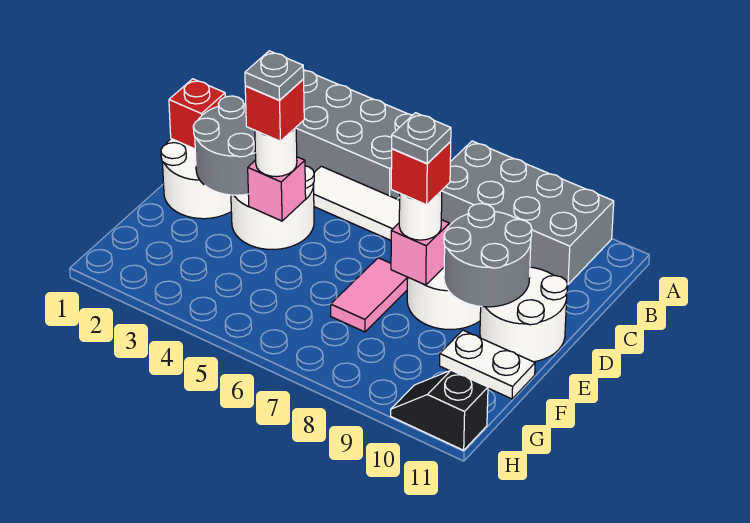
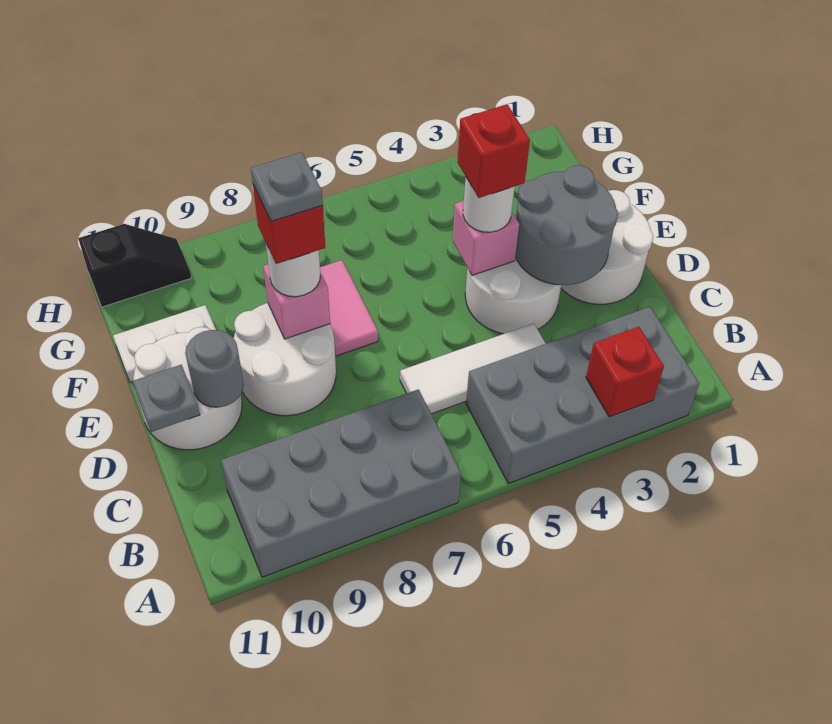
red 1x1 brick [169,79,225,149] -> red 1x1 brick moved to [586,327,664,417]
grey 2x2 round brick [444,204,532,307] -> grey 1x1 round brick [185,330,244,407]
grey 1x1 plate [245,51,304,100] -> grey 1x1 plate moved to [133,365,200,432]

